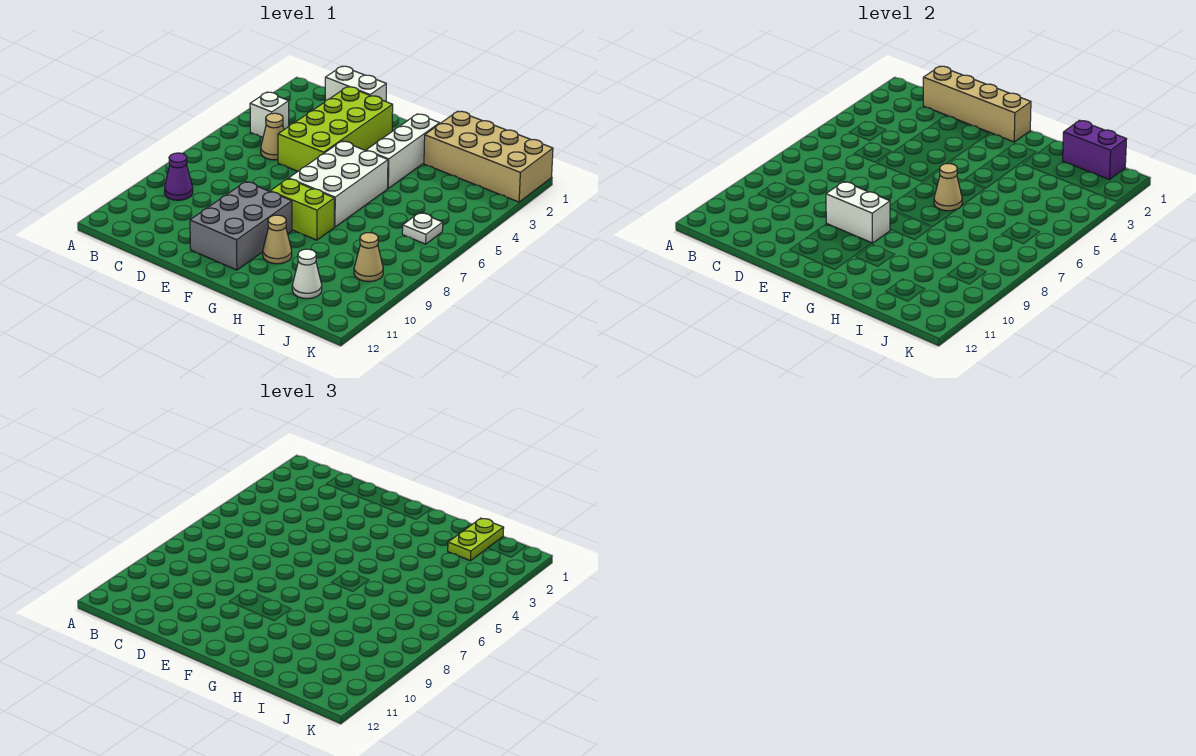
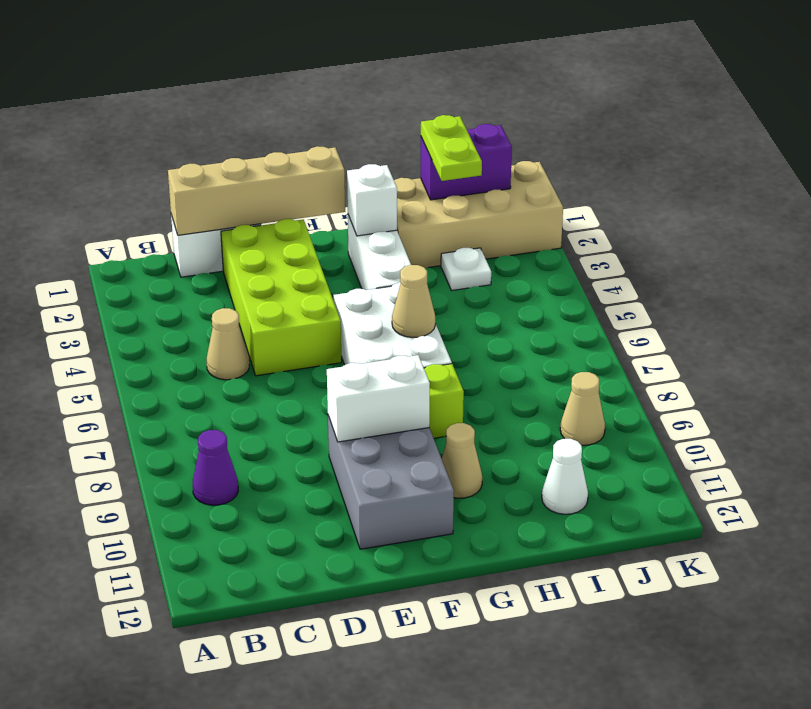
white 1x1 brick [250,92,289,137] -> white 1x1 brick moved to [347,164,397,236]
white 1x1 plate [402,213,443,244] -> white 1x1 plate moved to [441,248,491,291]

